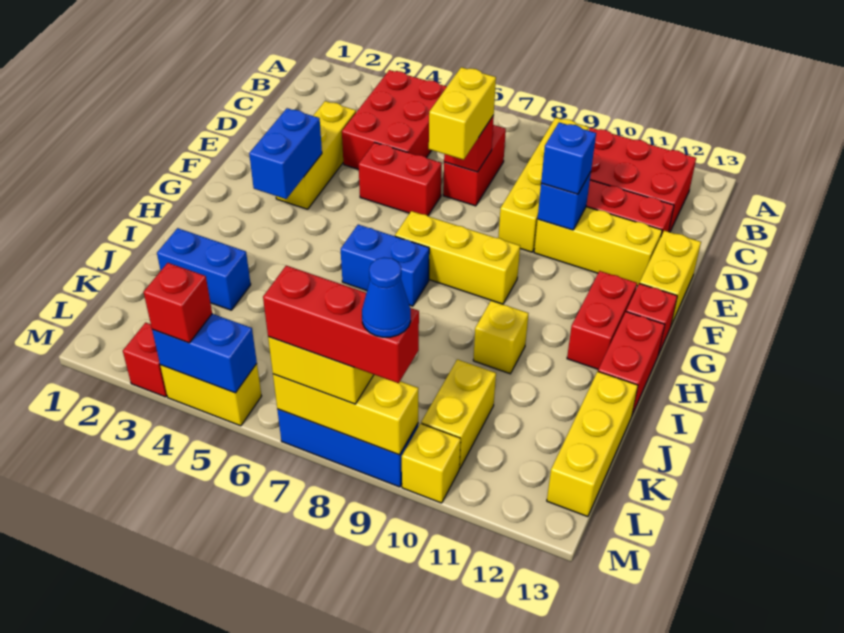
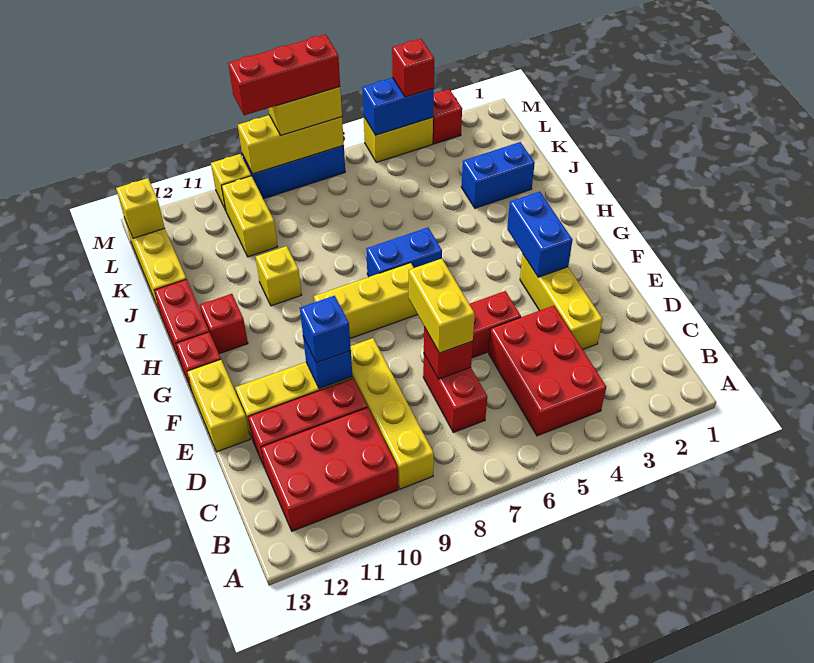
red 1x2 brick [567,271,637,369] -> red 1x1 brick [200,294,248,354]
none -> yellow 1x1 brick [116,178,165,238]
blue 1x1 cone [362,257,411,337] -> none

